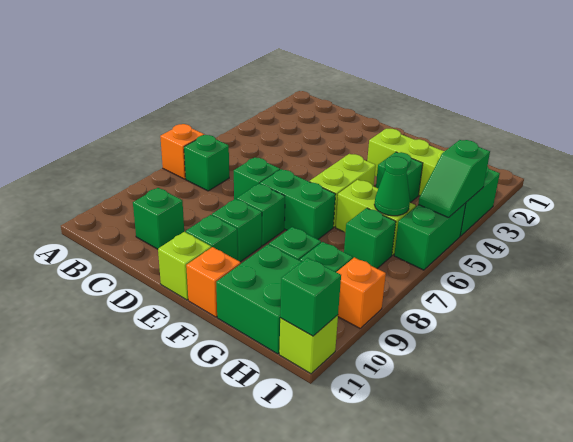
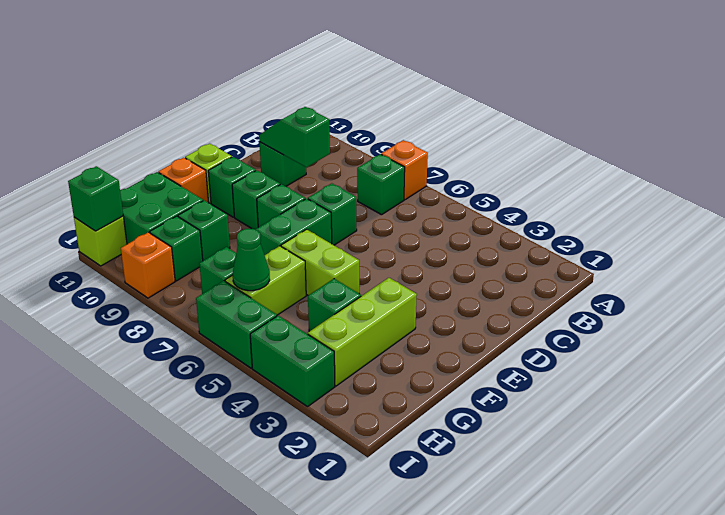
green 1x2 slope [418,140,490,218] -> green 1x2 slope moved to [259,107,330,168]

